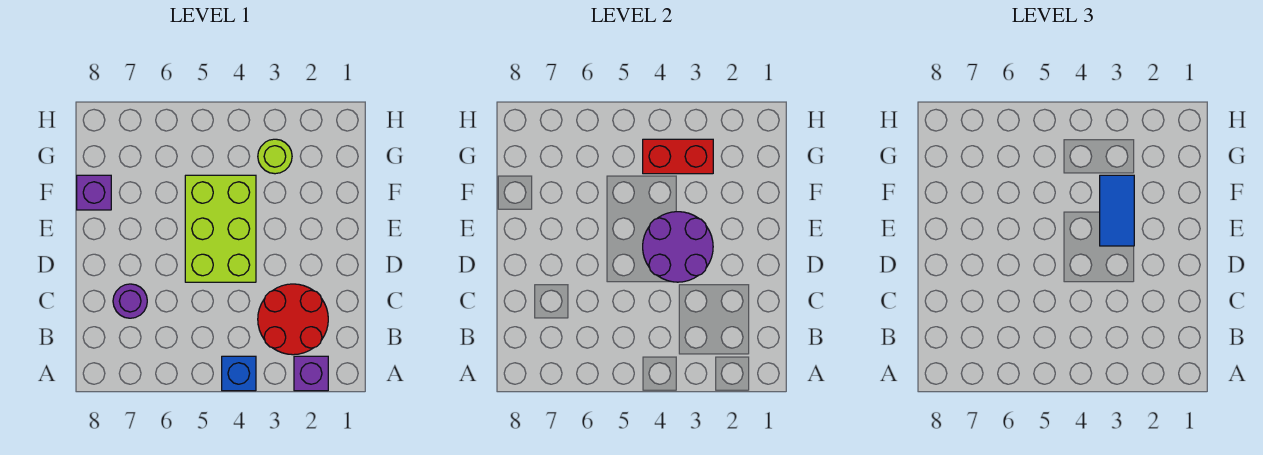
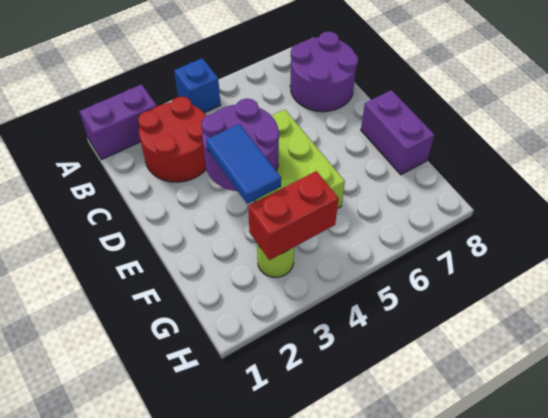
purple 1x1 brick [294,356,328,391] -> purple 1x2 brick [79,84,157,160]
purple 1x1 round brick [113,284,147,318] -> purple 2x2 round brick [290,31,358,112]
purple 1x1 brick [77,175,111,210] -> purple 1x2 brick [361,90,434,175]

